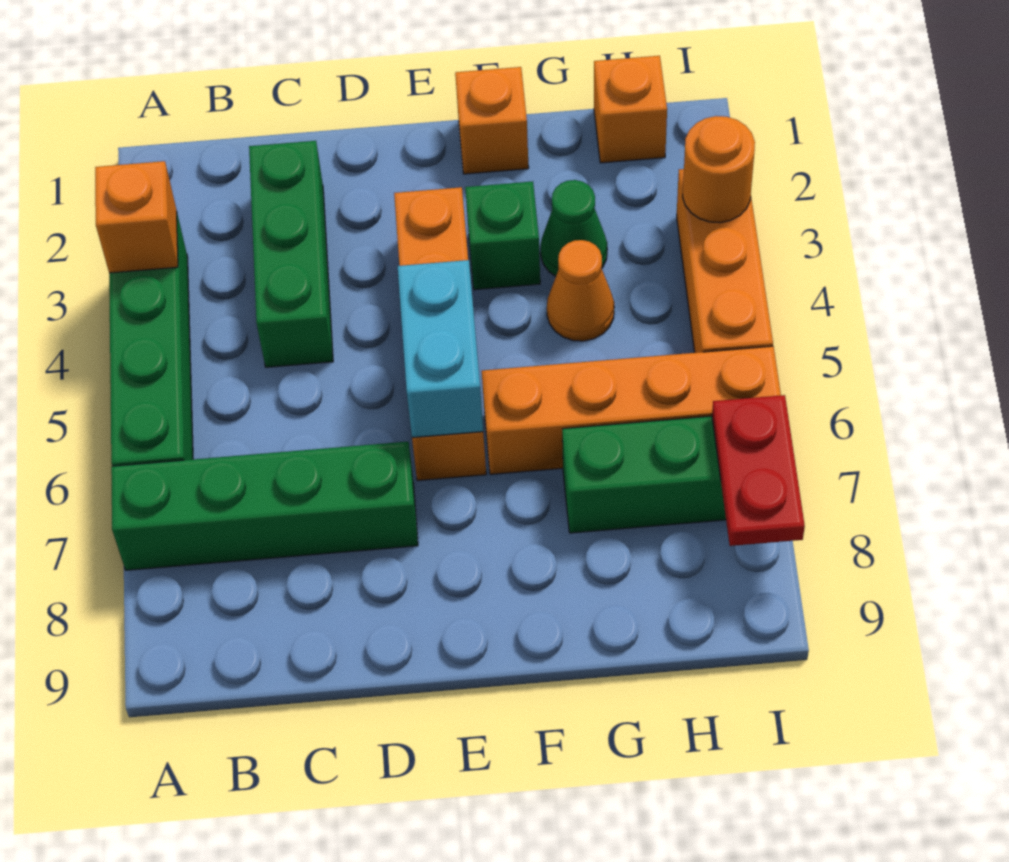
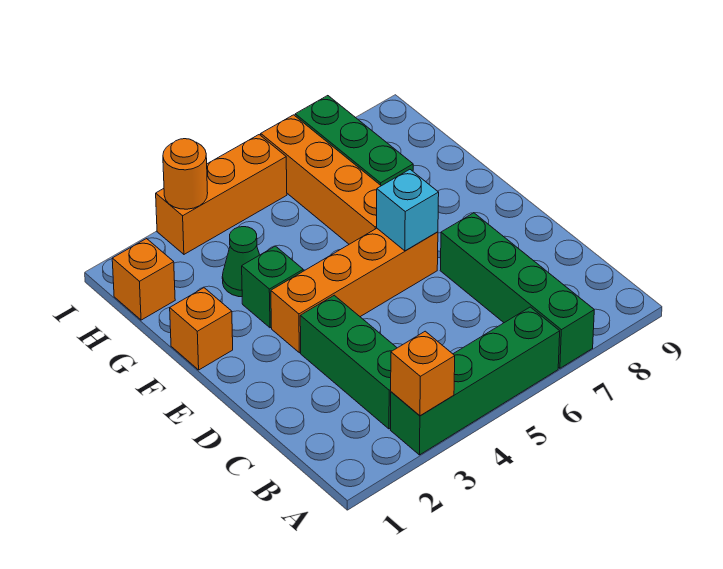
green 1x3 brick [249,141,333,367] -> green 1x3 brick turned to [300,295,397,429]
cyan 1x2 brick [398,260,483,438] -> cyan 1x1 brick [377,170,439,251]
orange 1x1 cone [547,240,614,341] -> none
red 1x2 plate [712,395,805,546] -> none

